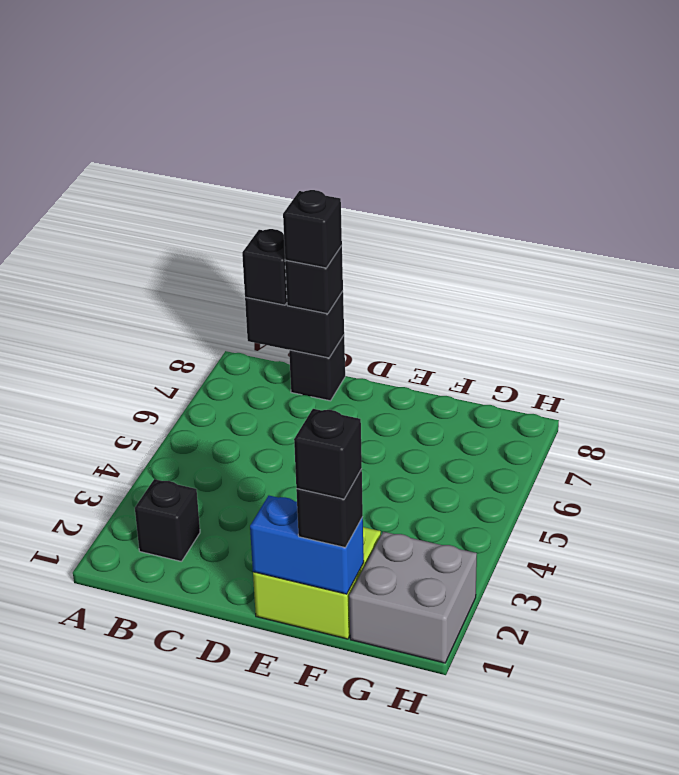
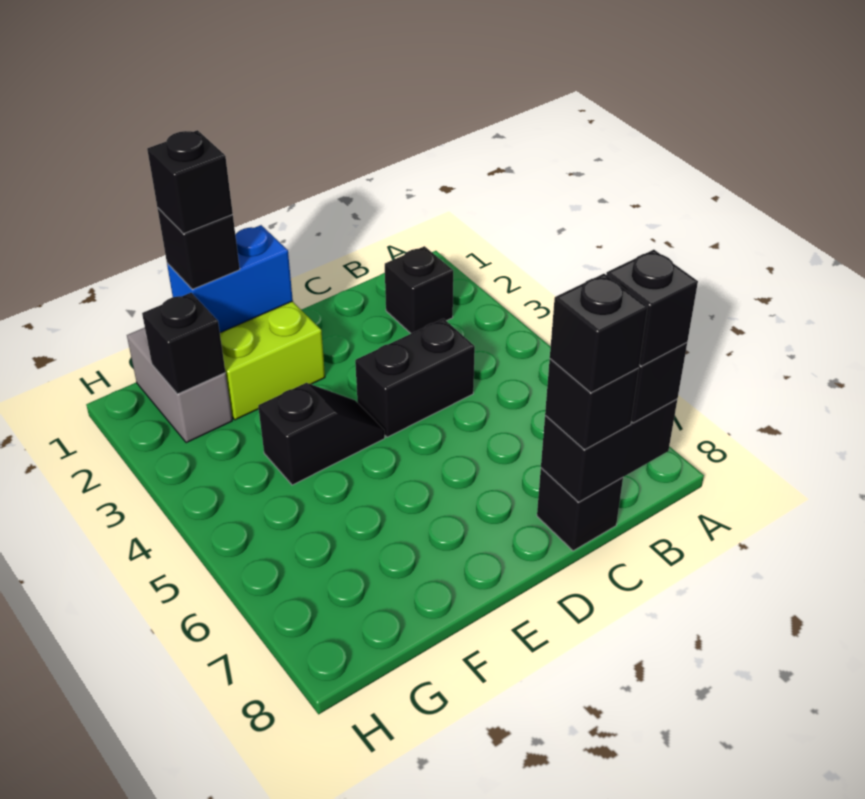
none -> black 1x1 brick [606,250,698,366]
none -> black 1x2 brick [355,319,475,437]
none -> black 1x2 slope [258,383,385,485]
grey 2x2 brick [349,532,477,663] -> grey 1x2 brick [127,328,232,443]
none -> black 1x1 brick [142,293,225,394]

